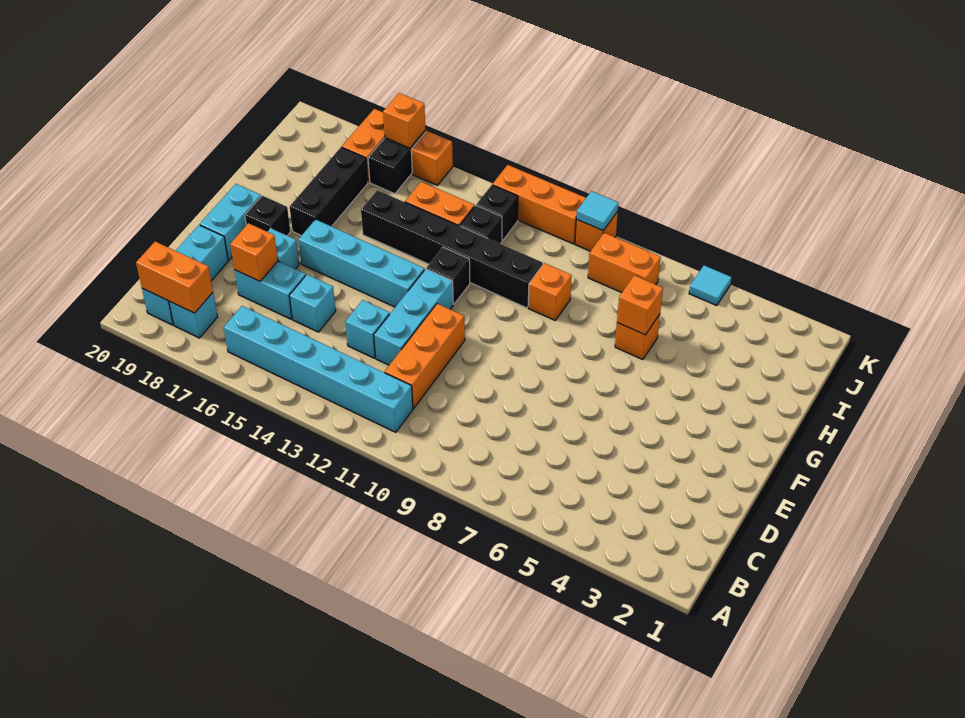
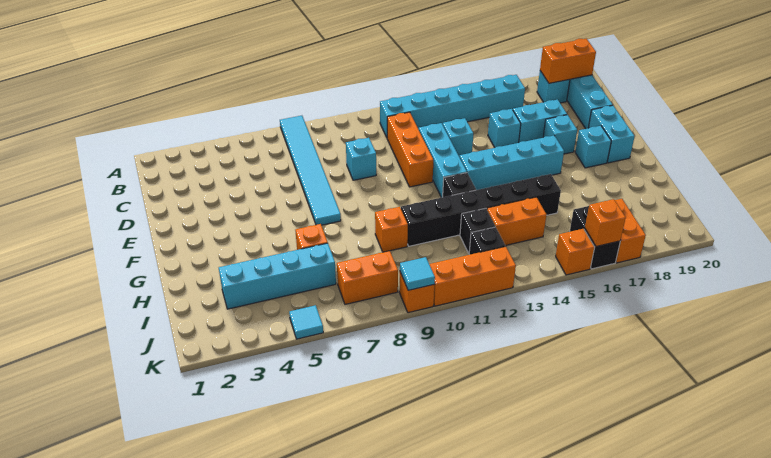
none -> cyan 1x6 tile [280,116,341,225]
none -> cyan 1x1 brick [346,138,376,180]
orange 1x1 brick [230,223,278,281] -> none
black 1x1 brick [245,196,290,236] -> cyan 1x1 brick [575,126,611,168]
black 1x3 brick [290,147,368,236] -> none
orange 1x1 brick [617,275,663,335] -> none
none -> cyan 1x4 brick [219,243,336,309]

